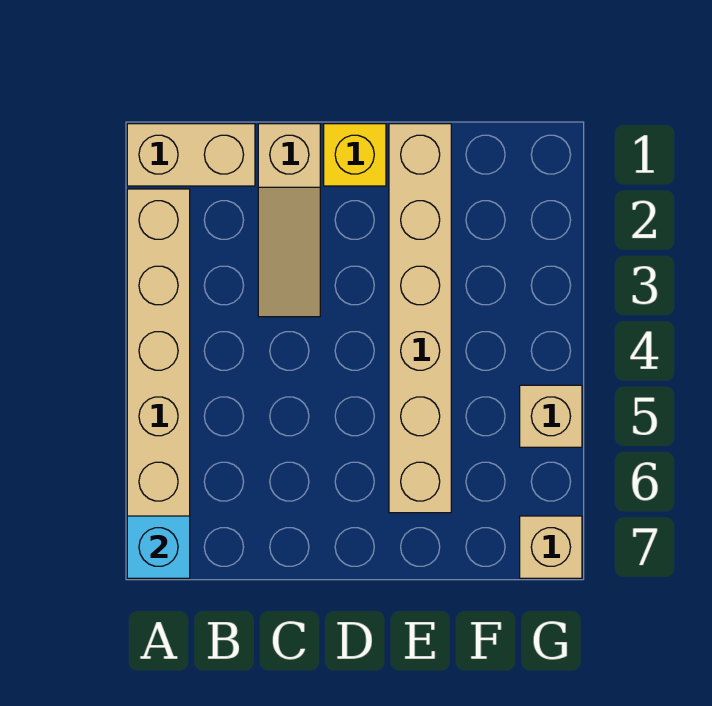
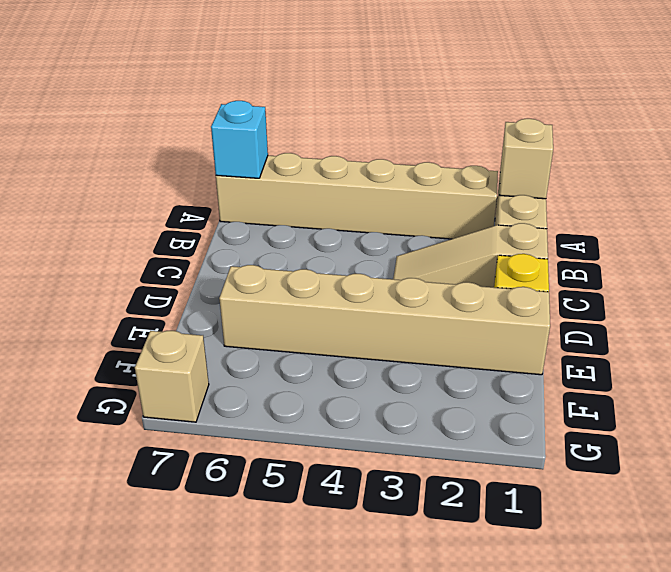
tan 1x1 brick [520,385,582,447] -> tan 1x1 brick moved to [499,119,553,199]

